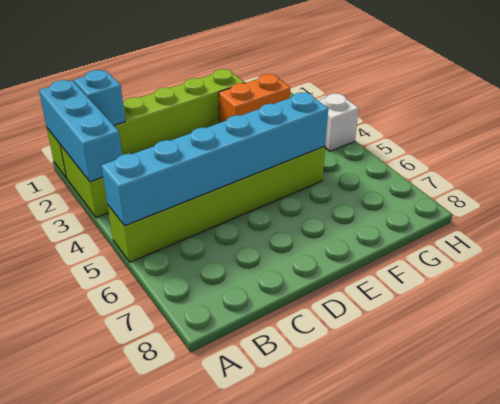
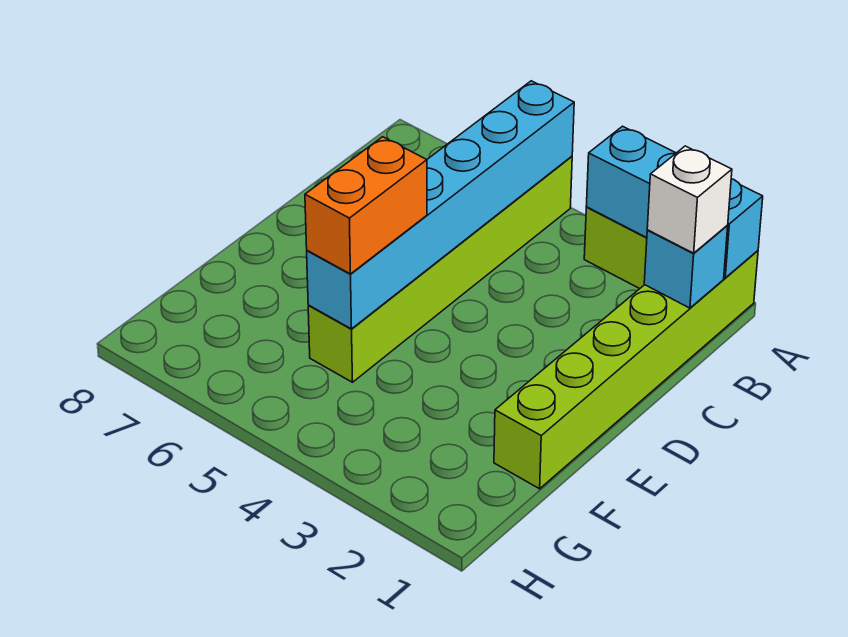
orange 1x2 brick [219,74,290,123] -> orange 1x2 brick moved to [305,137,427,274]
white 1x1 brick [318,93,359,151] -> white 1x1 brick moved to [647,146,732,253]

